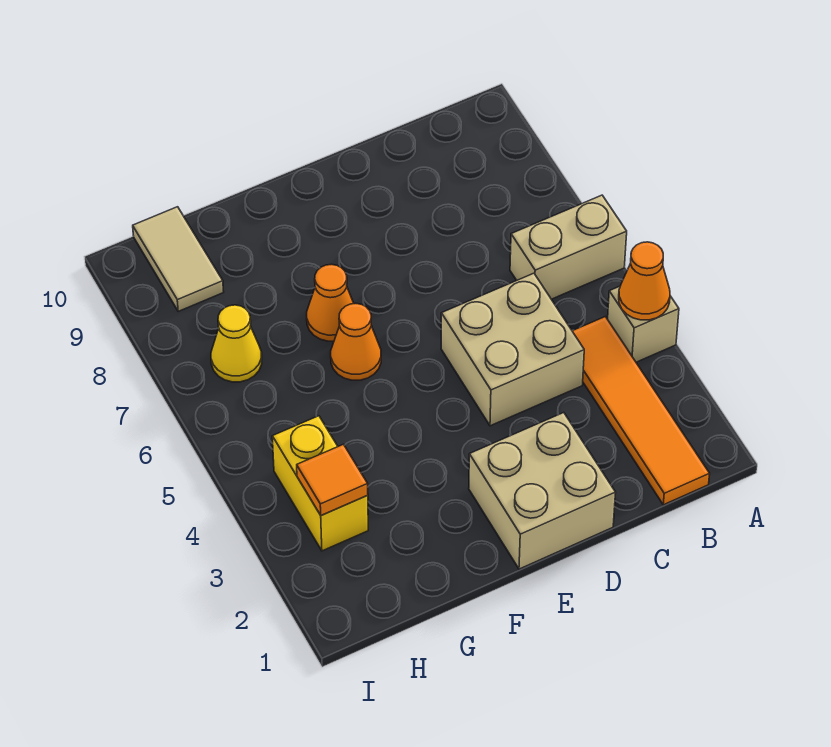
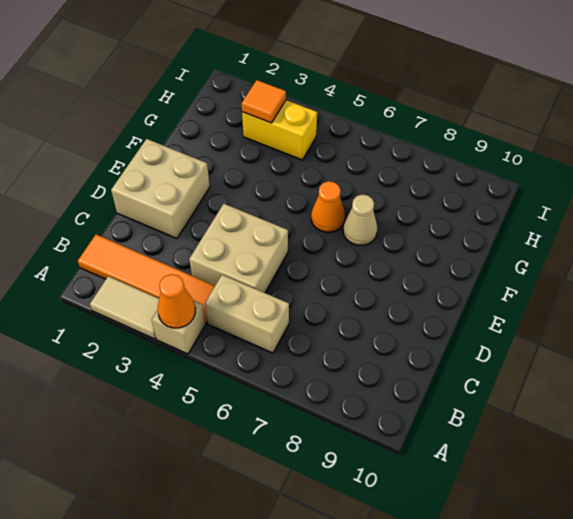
tan 1x2 brick [510,195,627,299] -> tan 1x2 brick turned to [205,275,289,353]
orange 1x1 cone [307,264,354,341] -> tan 1x1 cone [343,195,377,246]
yellow 1x1 cone [211,305,262,382] -> none
tan 1x2 tile [133,207,224,311] -> tan 1x2 tile moved to [90,276,159,339]

